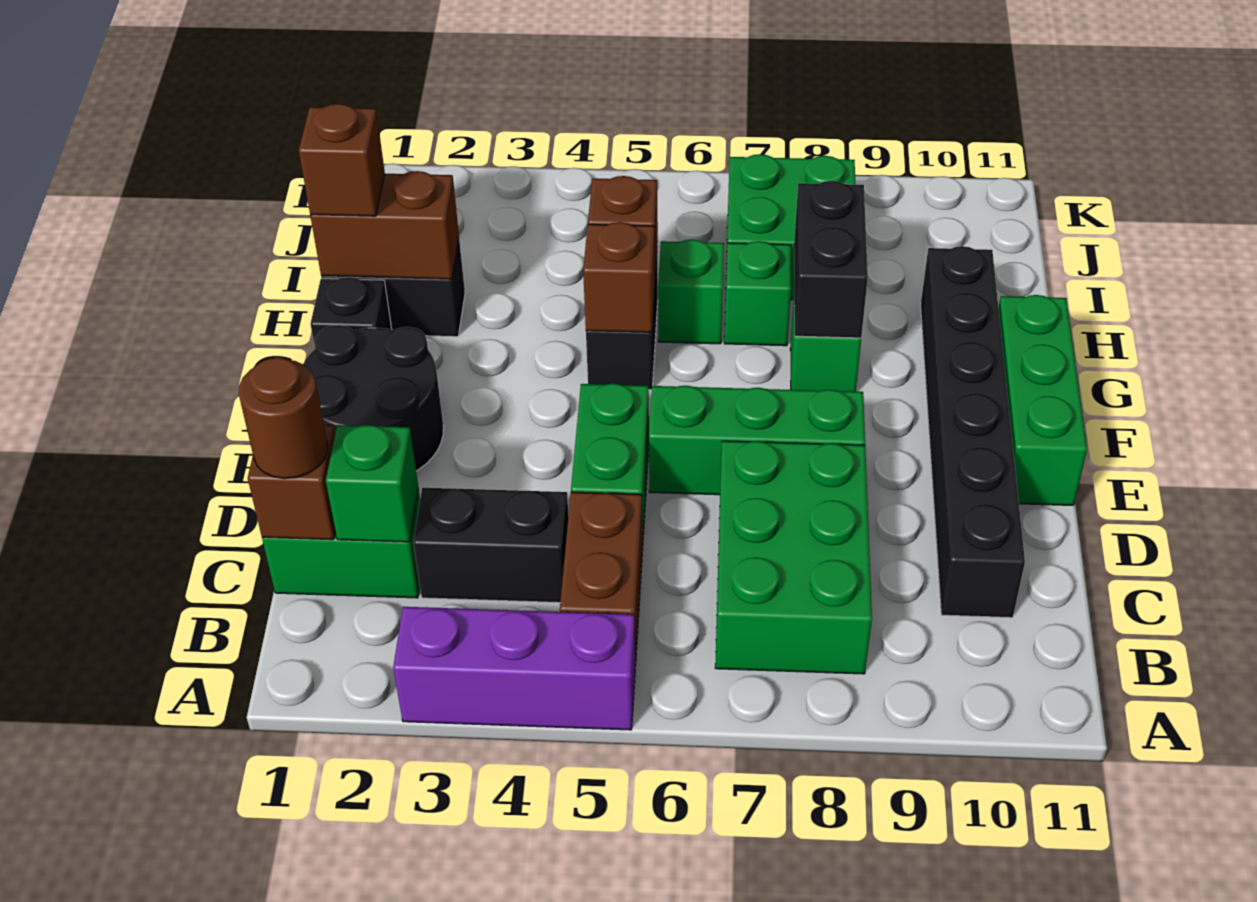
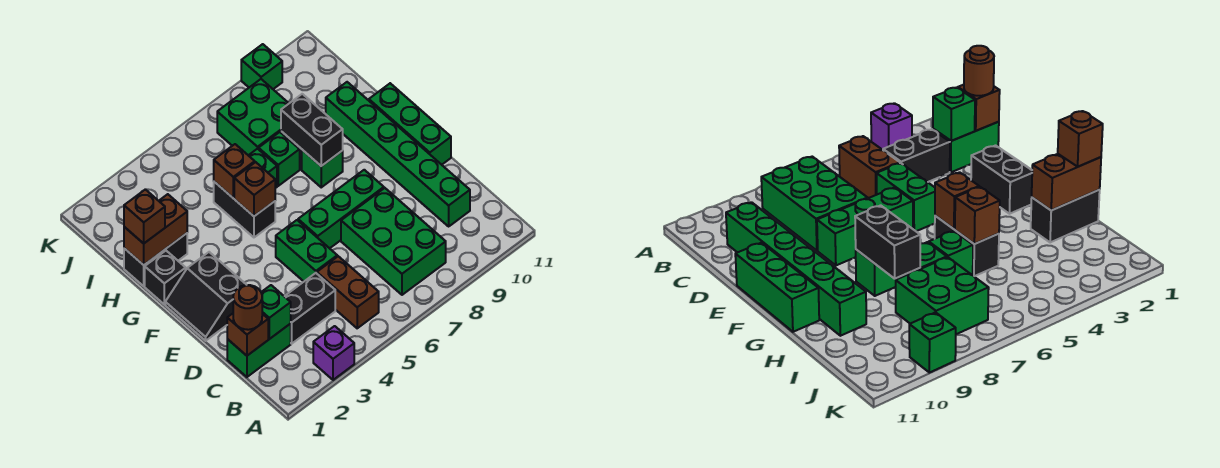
purple 1x3 brick [393,607,635,730] -> purple 1x1 brick [313,326,354,380]
black 1x6 brick [921,246,1025,618] -> green 1x6 brick [326,82,470,226]
black 2x2 round brick [303,325,444,471] -> black 2x2 slope [165,252,246,341]
none -> green 1x1 brick [241,44,282,89]

